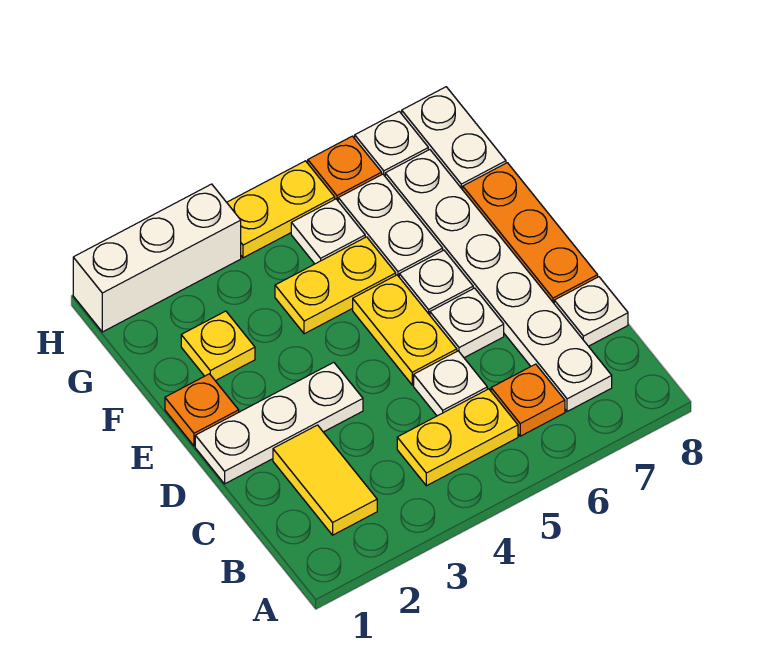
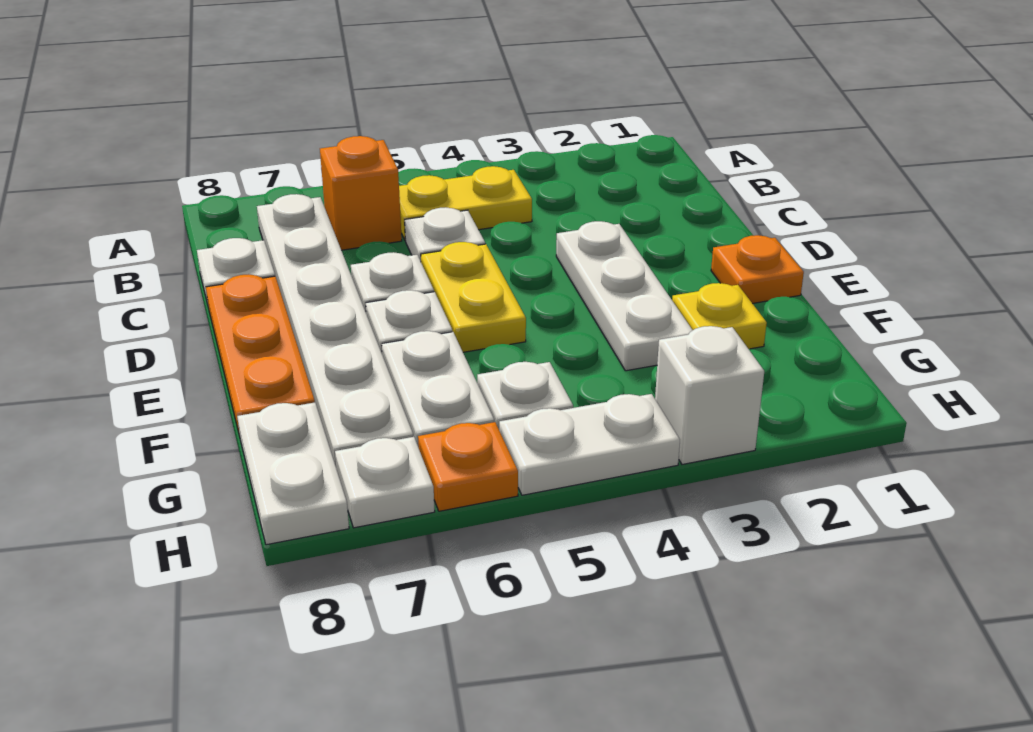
yellow 1x2 tile [273,425,377,535] -> none
orange 1x1 plate [491,364,565,436] -> orange 1x1 brick [320,136,402,250]
white 1x3 plate [195,362,363,484] -> white 1x3 plate turned to [556,221,693,371]
yellow 1x2 plate [275,237,396,334] -> none
white 1x3 brick [73,184,241,332] -> white 1x1 brick [655,326,764,464]
yellow 1x2 plate [227,161,335,258] -> white 1x2 plate [499,394,680,495]

